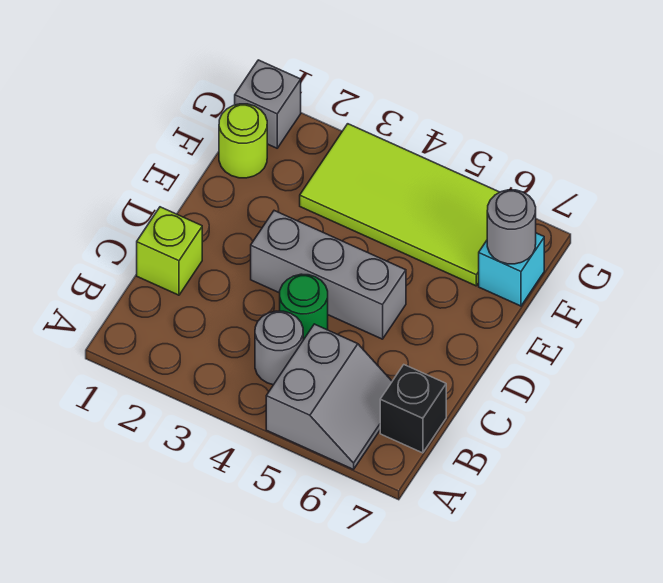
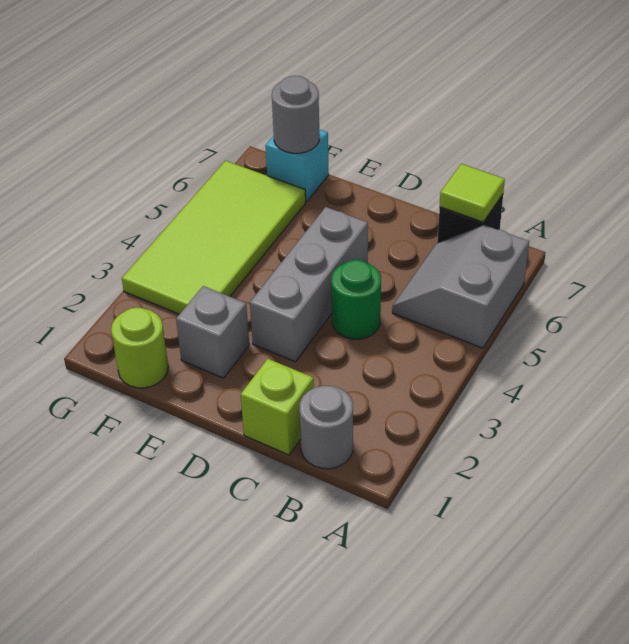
grey 2x2 slope [266,324,392,469] -> grey 2x2 slope turned to [392,225,529,348]
grey 1x1 round brick [255,311,303,385] -> grey 1x1 round brick moved to [299,386,353,469]
none -> lime 1x1 tile [440,164,505,222]
grey 1x1 brick [235,60,301,148] -> grey 1x1 brick moved to [176,286,249,378]

